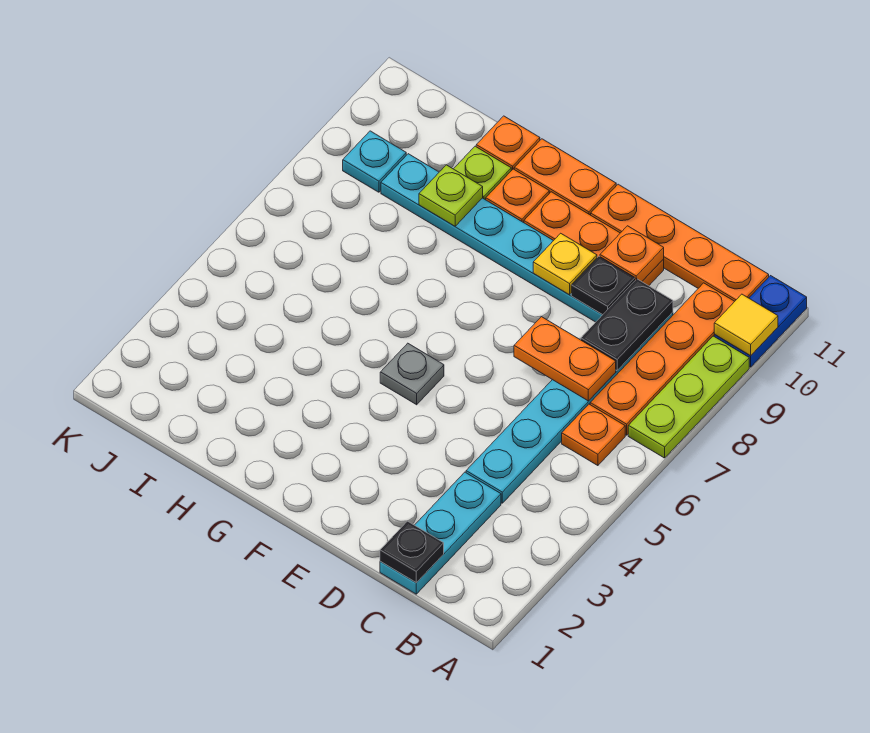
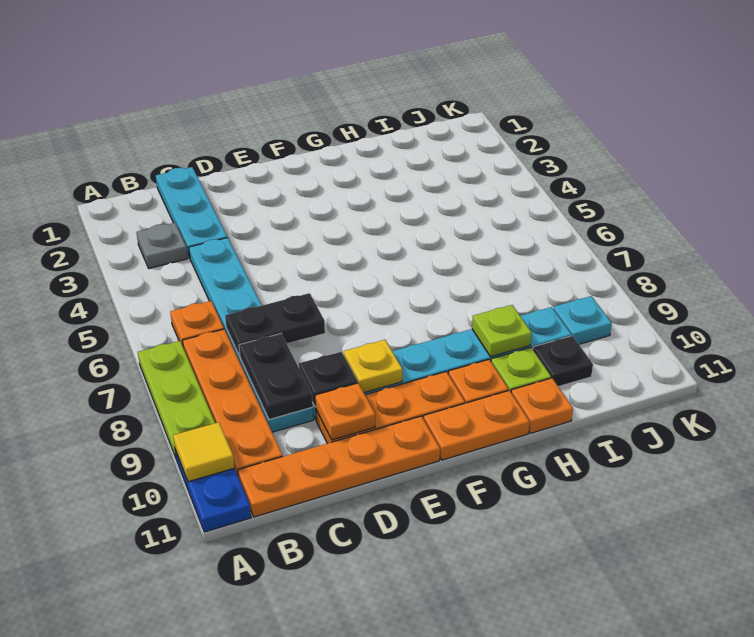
black 1x1 plate [380,521,444,583] -> black 1x1 plate moved to [533,336,593,387]
orange 1x2 plate [514,317,616,401] -> black 1x2 plate [225,293,325,356]
grey 1x1 plate [380,343,444,405] -> grey 1x1 plate moved to [136,223,188,268]

